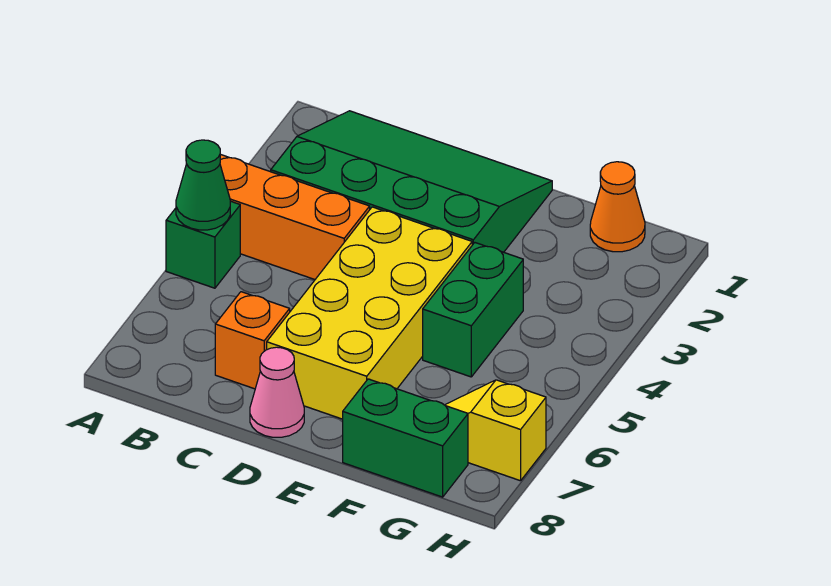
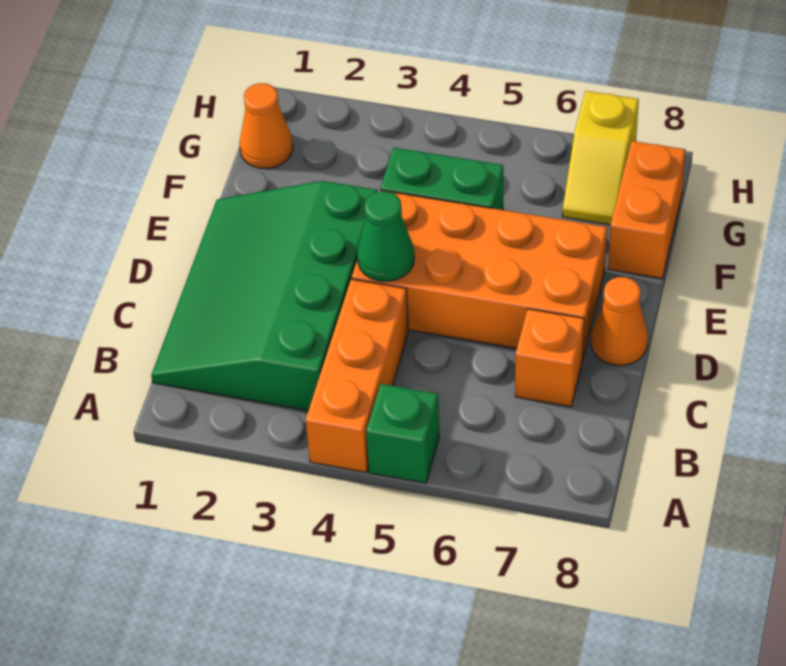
green 1x1 cone [176,140,230,230] -> green 1x1 cone moved to [357,191,414,281]
yellow 2x4 brick [267,207,472,419] -> orange 2x4 brick [352,190,607,358]
pink 1x1 cone [250,347,304,437] -> orange 1x1 cone [591,277,648,365]
green 1x2 brick [343,379,468,497] -> orange 1x2 brick [608,141,686,278]

